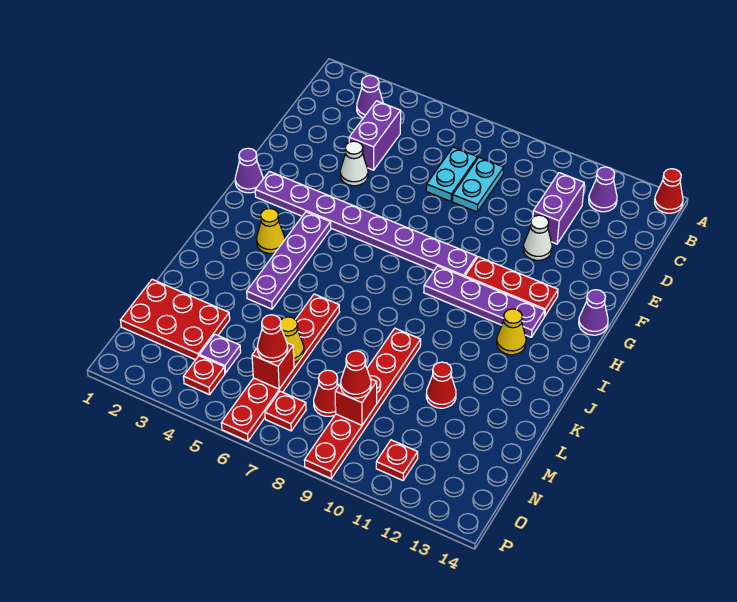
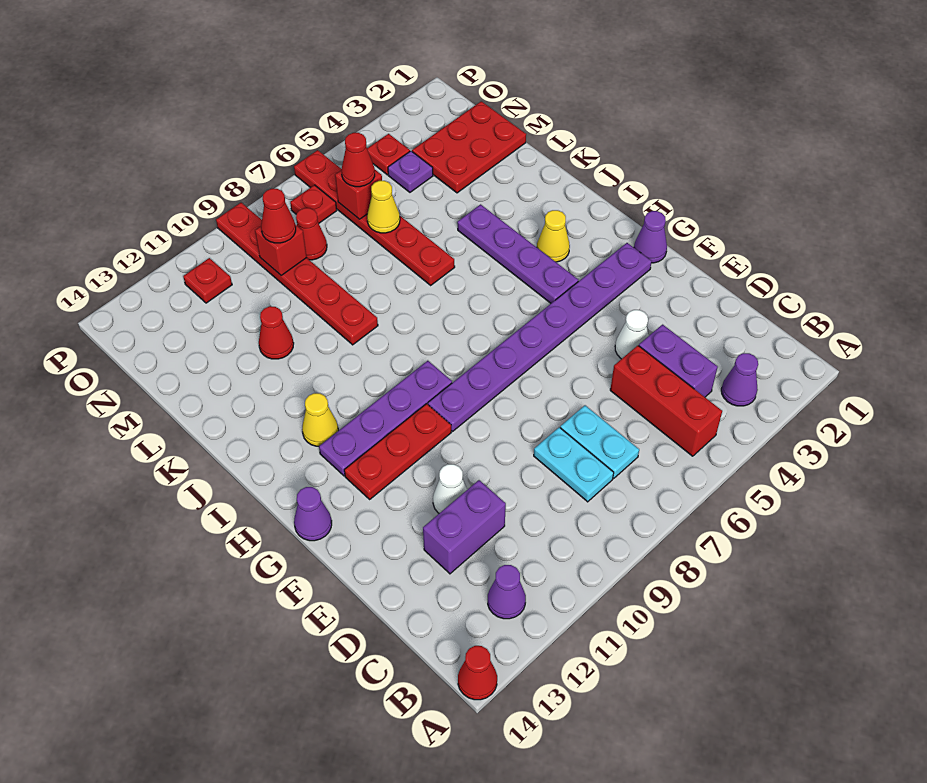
none -> red 1x3 brick [610,346,722,456]
purple 1x2 brick [533,173,584,244] -> purple 1x2 brick turned to [423,480,506,574]

